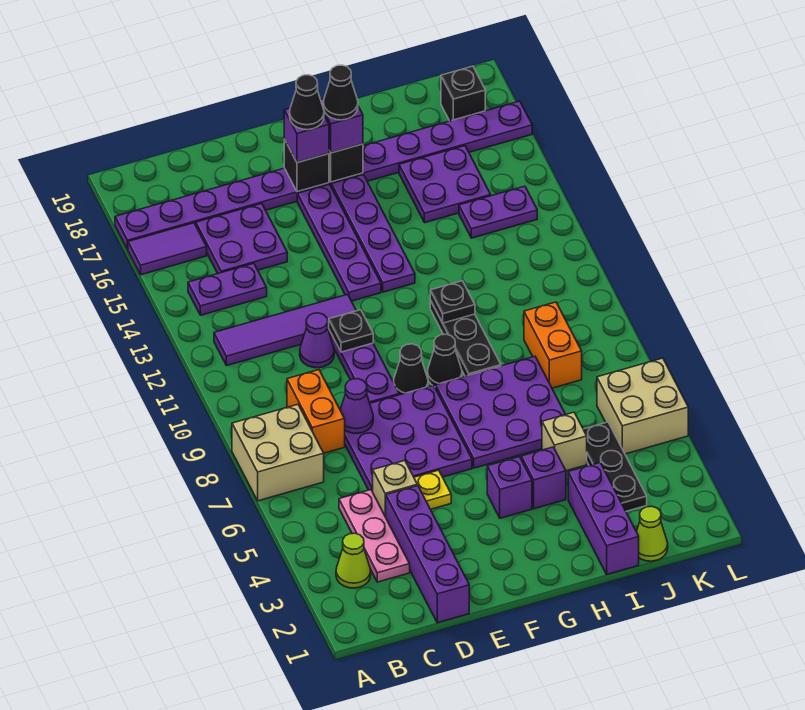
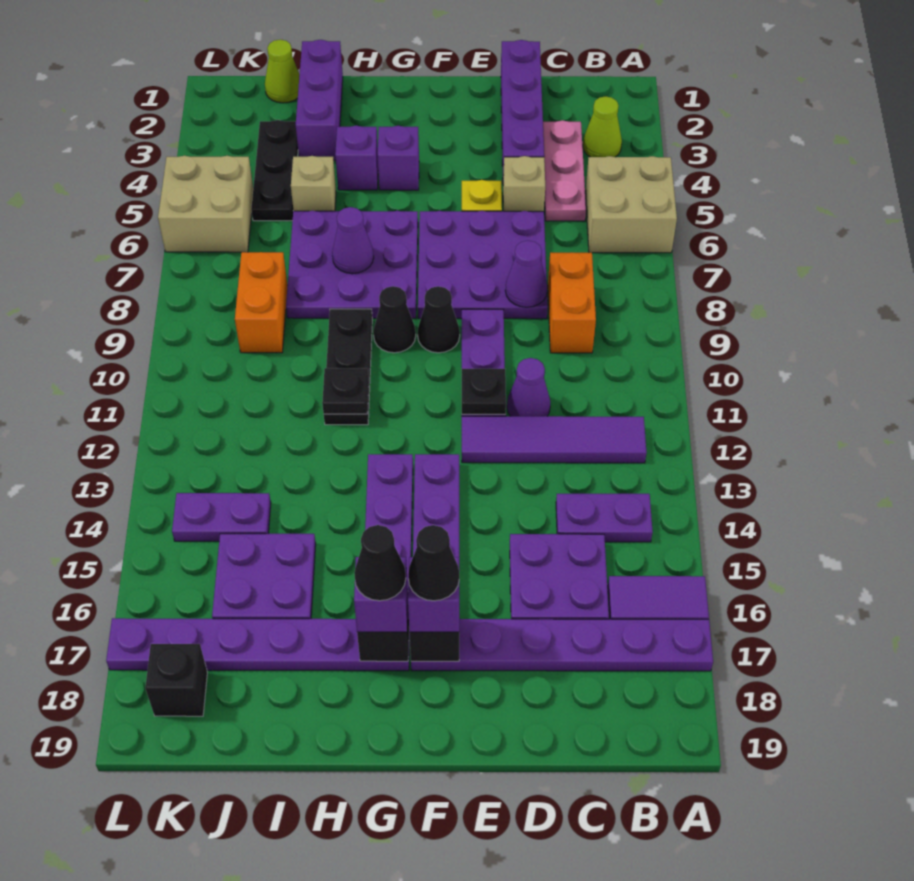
tan 2x2 brick [232,404,324,501] -> tan 2x2 brick moved to [585,156,677,253]
none -> purple 1x1 cone [332,207,374,274]

